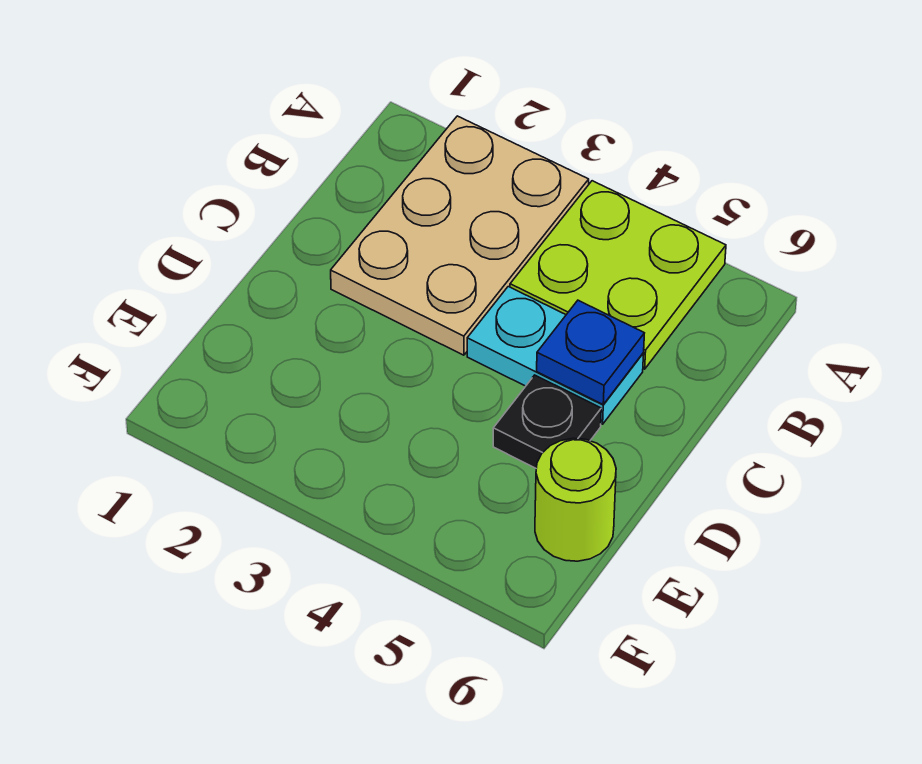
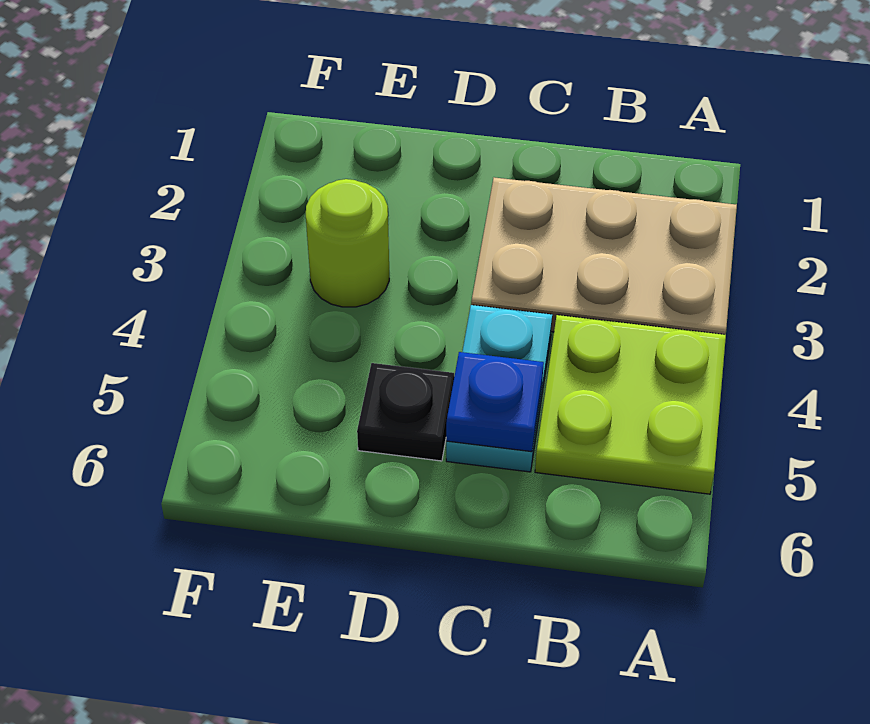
lime 1x1 round brick [535,438,616,561] -> lime 1x1 round brick moved to [306,179,389,307]

